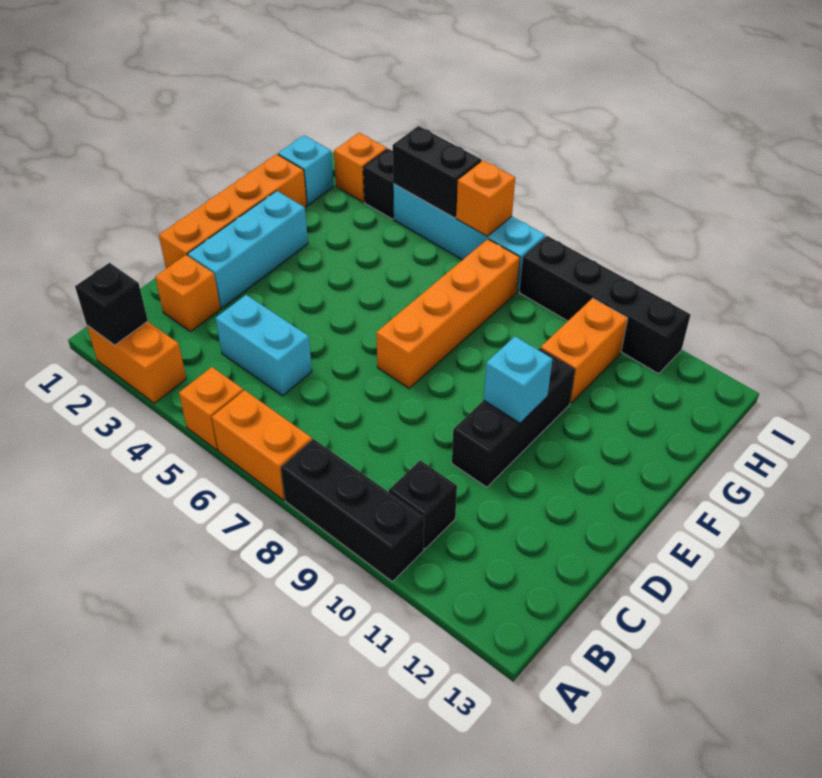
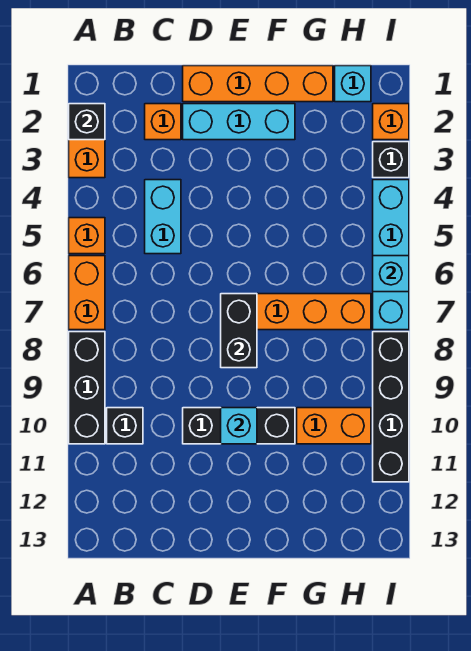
black 1x2 brick [393,126,482,218] -> black 1x2 brick moved to [221,294,257,368]
orange 1x1 brick [456,160,515,236] -> cyan 1x1 brick [373,256,409,292]

